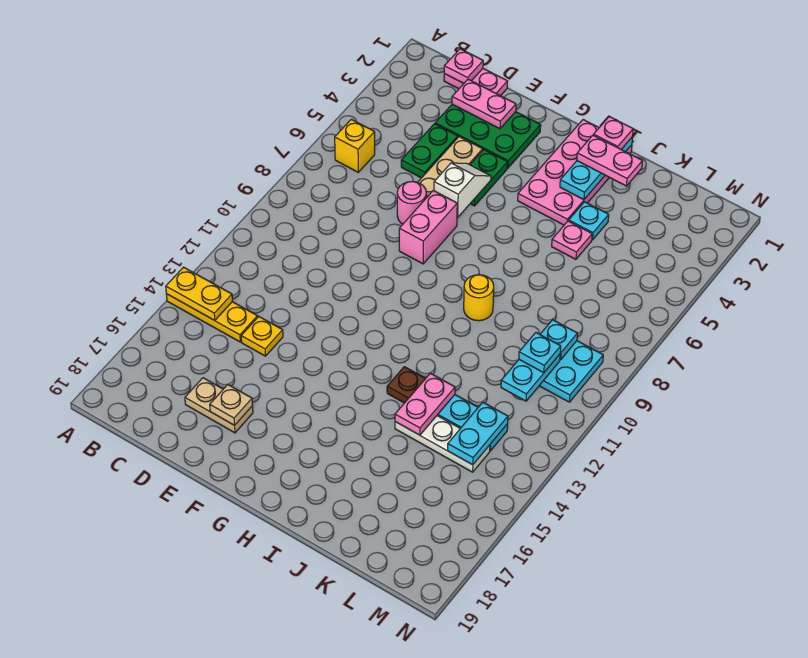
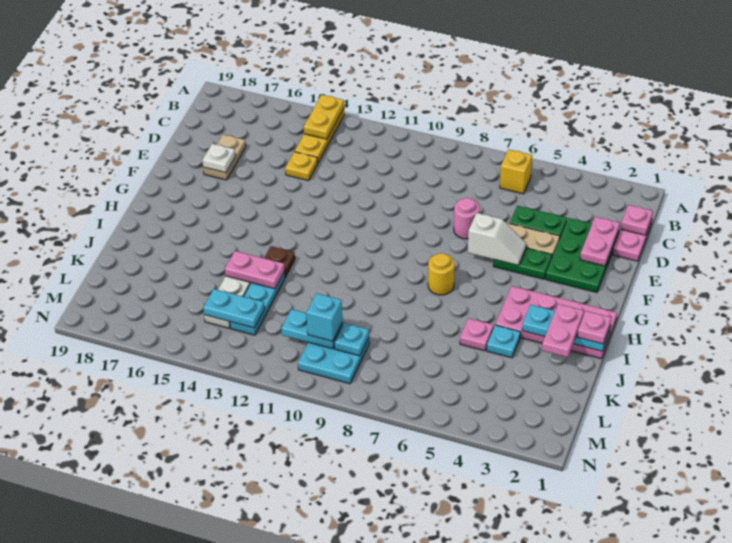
tan 1x1 plate [210,385,253,425] -> white 1x1 plate [203,144,235,173]
pink 1x2 brick [399,191,457,264] -> none
yellow 1x1 round brick [464,275,494,321] -> yellow 1x1 round brick moved to [428,253,455,295]
cyan 1x1 plate [519,333,561,373] -> cyan 1x1 brick [307,293,342,341]

